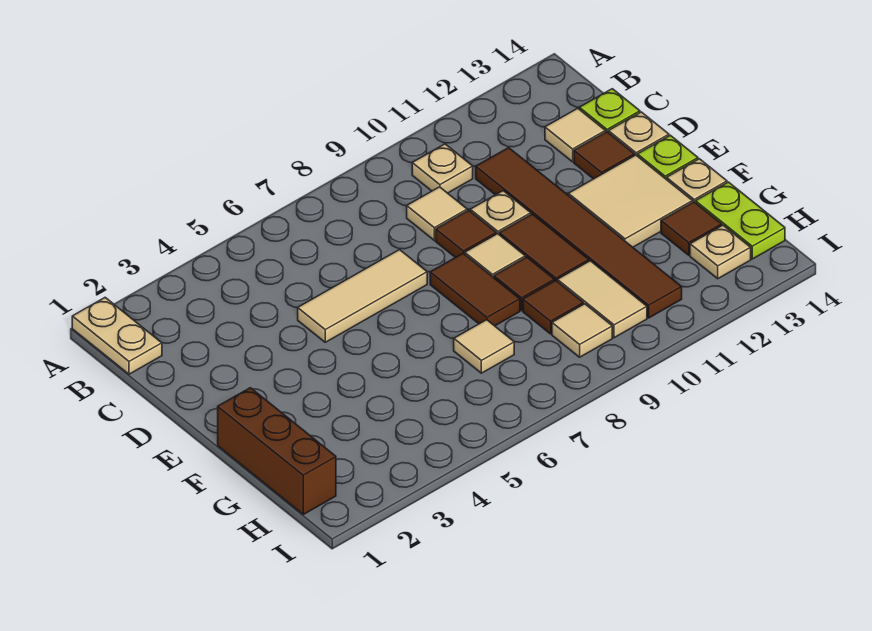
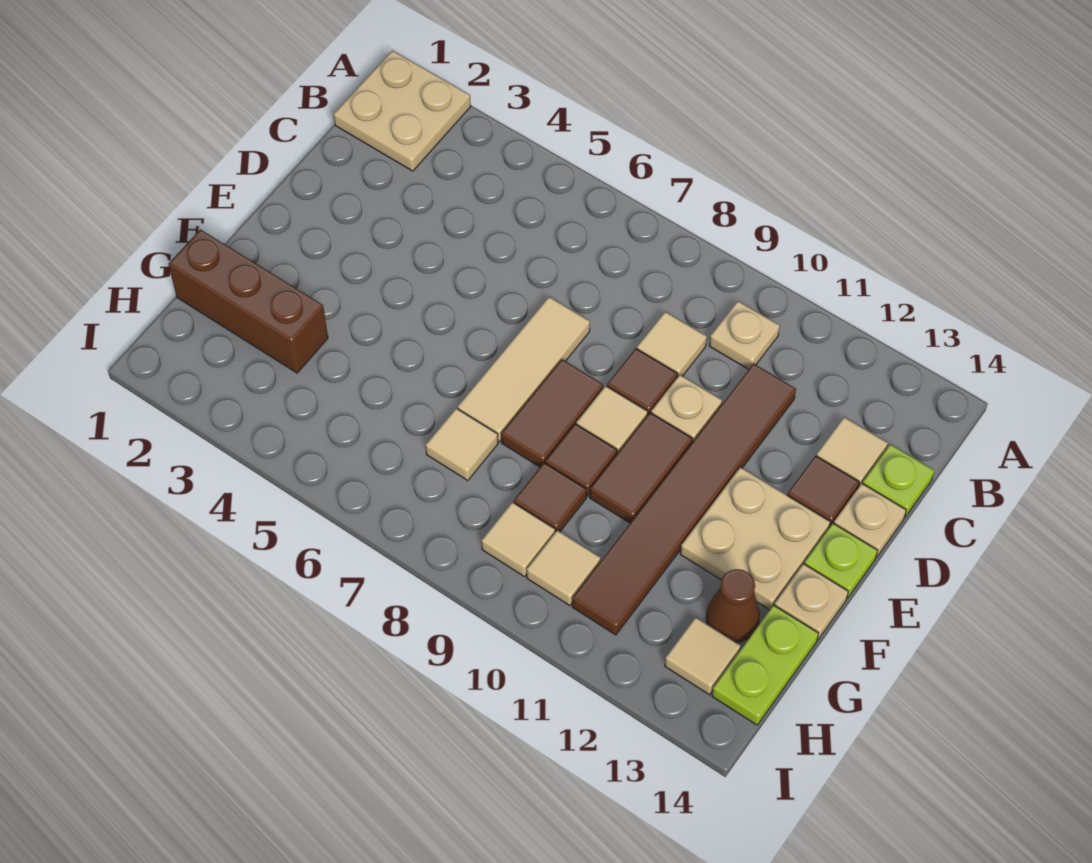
tan 1x2 plate [72,298,162,374] -> tan 2x2 plate [334,50,471,171]
tan 1x3 tile [298,250,427,342] -> tan 1x3 tile turned to [458,297,590,442]
tan 2x2 tile [568,155,693,247] -> tan 2x2 plate [680,467,830,610]
brown 1x3 brick [218,388,336,514] -> brown 1x3 brick turned to [168,229,328,373]
tan 1x2 tile [557,261,647,338] -> tan 1x1 tile [527,530,600,606]
brown 1x1 tile [661,202,722,255] -> brown 1x1 cone [706,569,760,642]
tan 1x1 plate [690,225,751,279] -> tan 1x1 tile [665,617,740,695]

